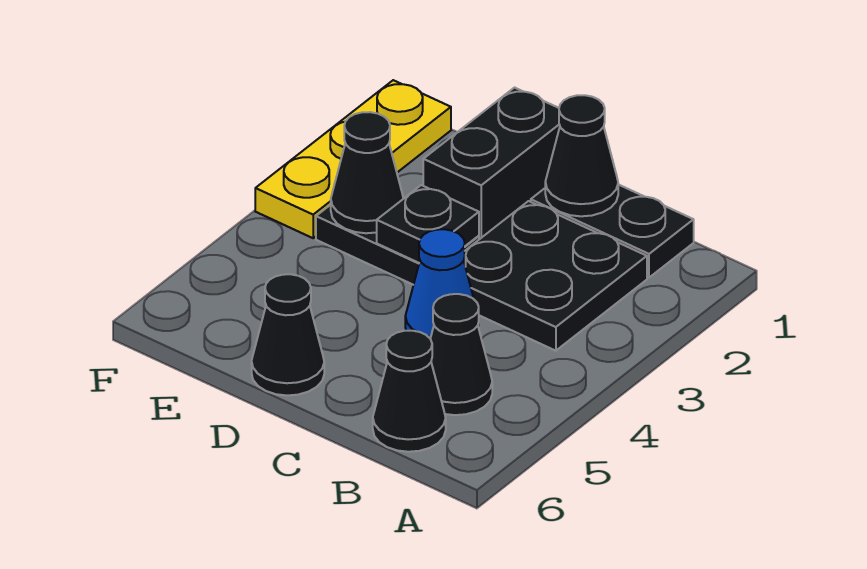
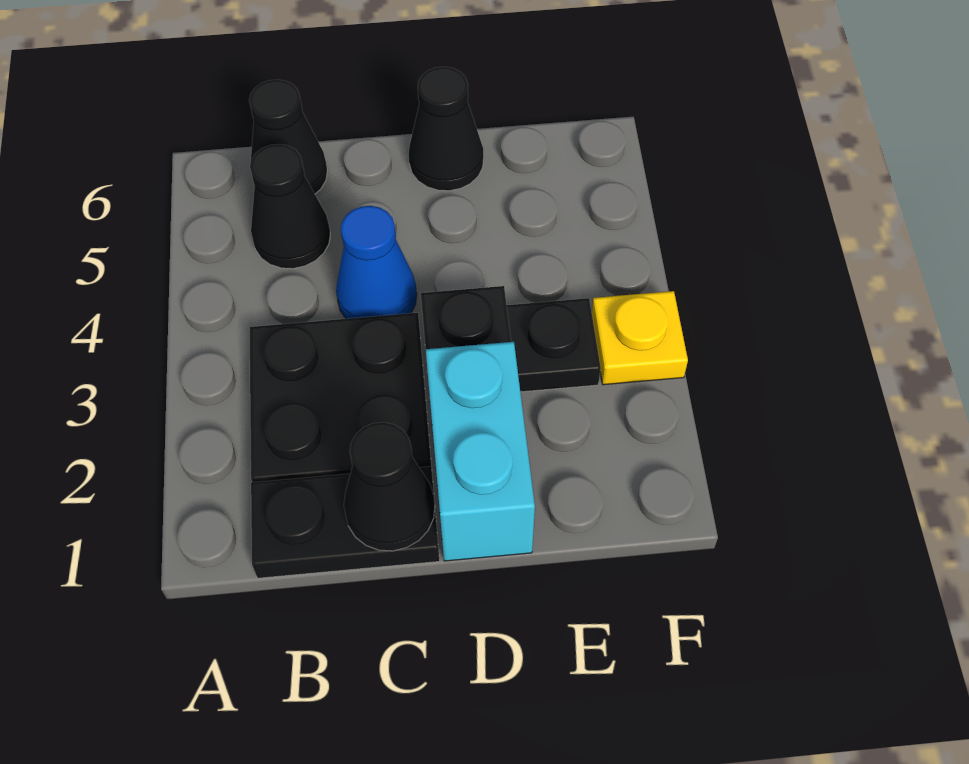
black 1x2 brick [423,88,560,239] -> cyan 1x2 brick [426,342,535,561]
black 1x1 cone [331,112,403,233] -> none
yellow 1x3 plate [255,80,451,238] -> yellow 1x1 plate [592,291,688,385]

